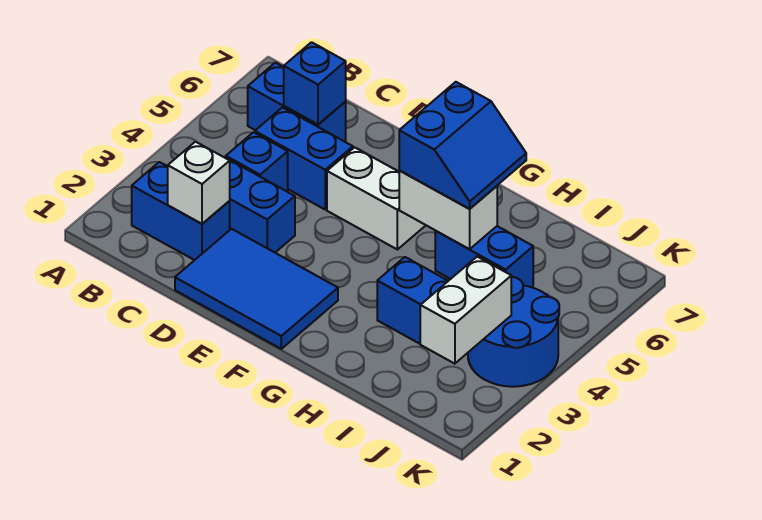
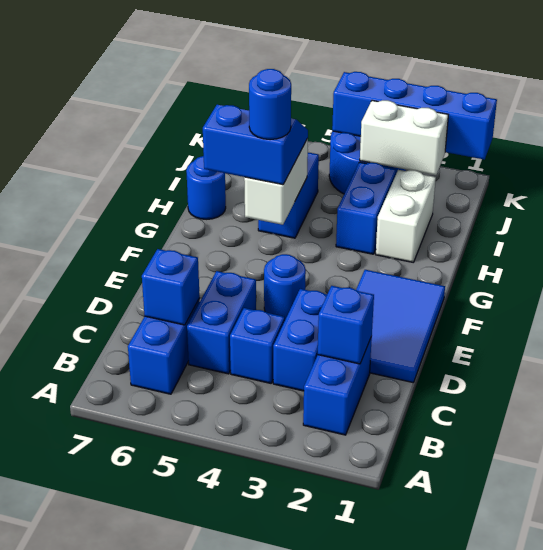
white 1x1 brick [168,142,230,224] -> blue 1x1 brick [318,286,374,364]
none -> blue 1x1 round brick [264,254,306,320]
white 1x2 brick [327,147,425,249] -> white 1x2 brick moved to [376,170,436,262]
none -> blue 1x1 round brick [249,69,291,140]
none -> blue 1x1 round brick [186,156,226,219]
none -> blue 1x4 brick [332,72,497,160]

